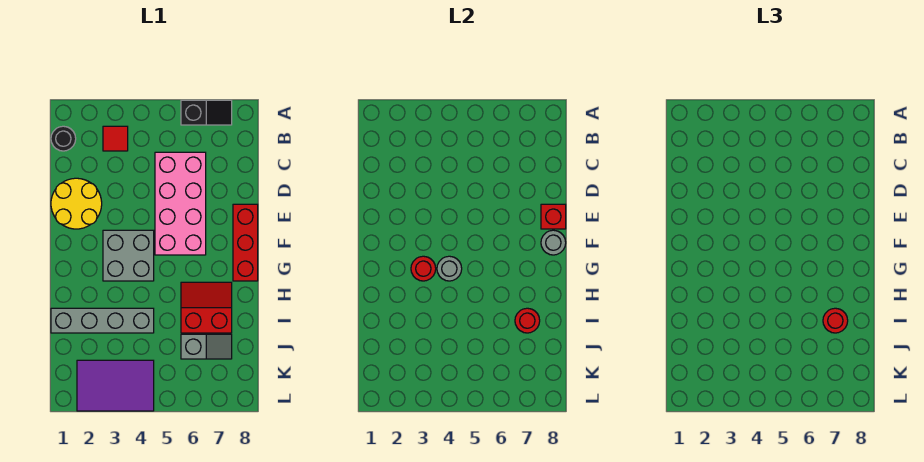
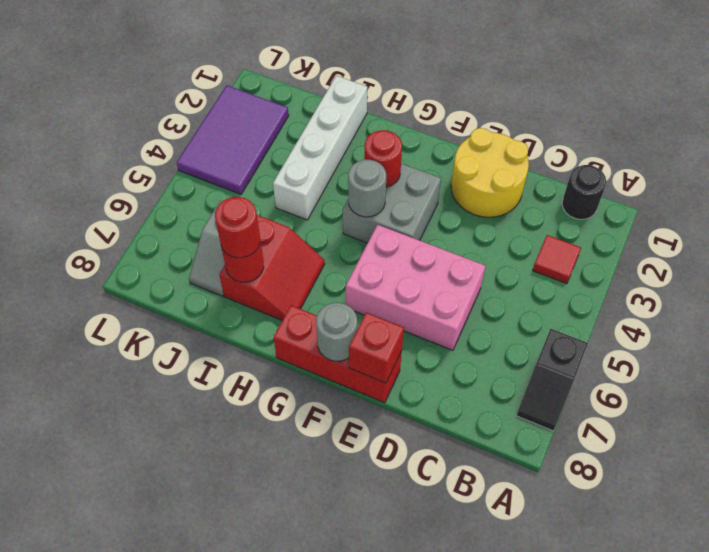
pink 2x4 brick [155,152,206,255] -> pink 2x3 brick [346,225,485,350]
grey 1x4 brick [51,308,154,333] -> white 1x4 brick [273,76,367,220]

